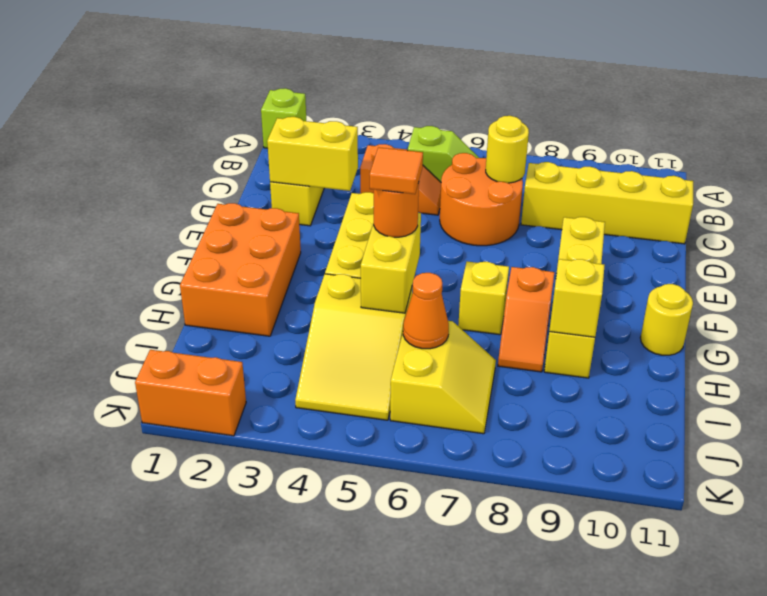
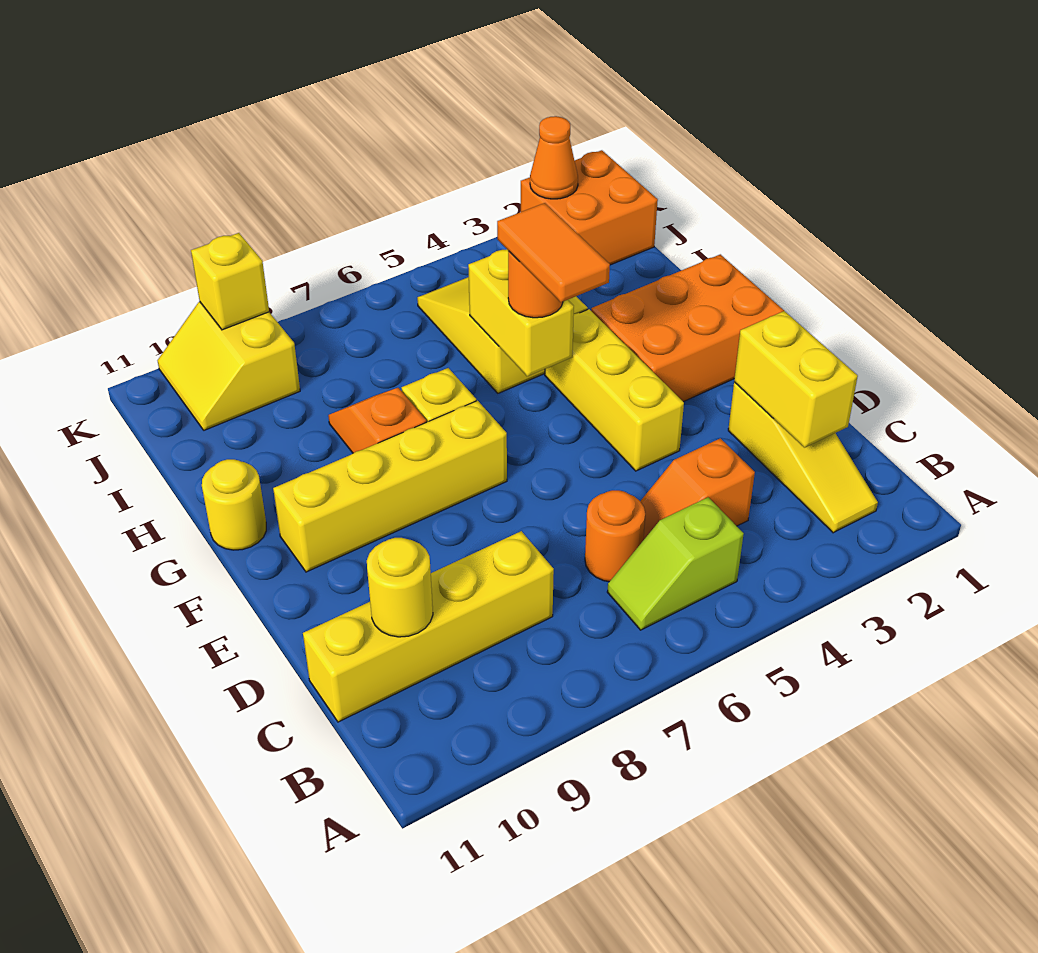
lime 1x1 brick [261,88,306,148] -> none
orange 2x2 round brick [440,153,523,246] -> orange 1x1 round brick [585,490,645,582]
yellow 1x1 round brick [486,116,529,183] -> yellow 1x1 round brick moved to [367,538,433,637]
yellow 1x2 brick [267,117,358,191] -> yellow 1x2 brick turned to [734,311,858,448]
yellow 1x4 brick [544,217,605,378] -> yellow 1x4 brick turned to [273,401,507,572]
orange 2x3 brick [180,203,301,336] -> orange 2x3 brick turned to [591,254,784,402]
orange 1x1 tile [370,147,423,194] -> orange 1x2 tile [497,203,610,302]
yellow 1x1 brick [549,259,605,337] -> yellow 1x1 brick moved to [191,233,269,330]
yellow 2x2 slope [390,321,496,434] -> yellow 2x2 slope moved to [157,302,300,430]
orange 1x1 cone [403,273,449,349] -> orange 1x1 cone moved to [530,116,578,199]
orange 1x2 brick [135,350,246,436] -> orange 2x2 brick [521,150,658,265]

